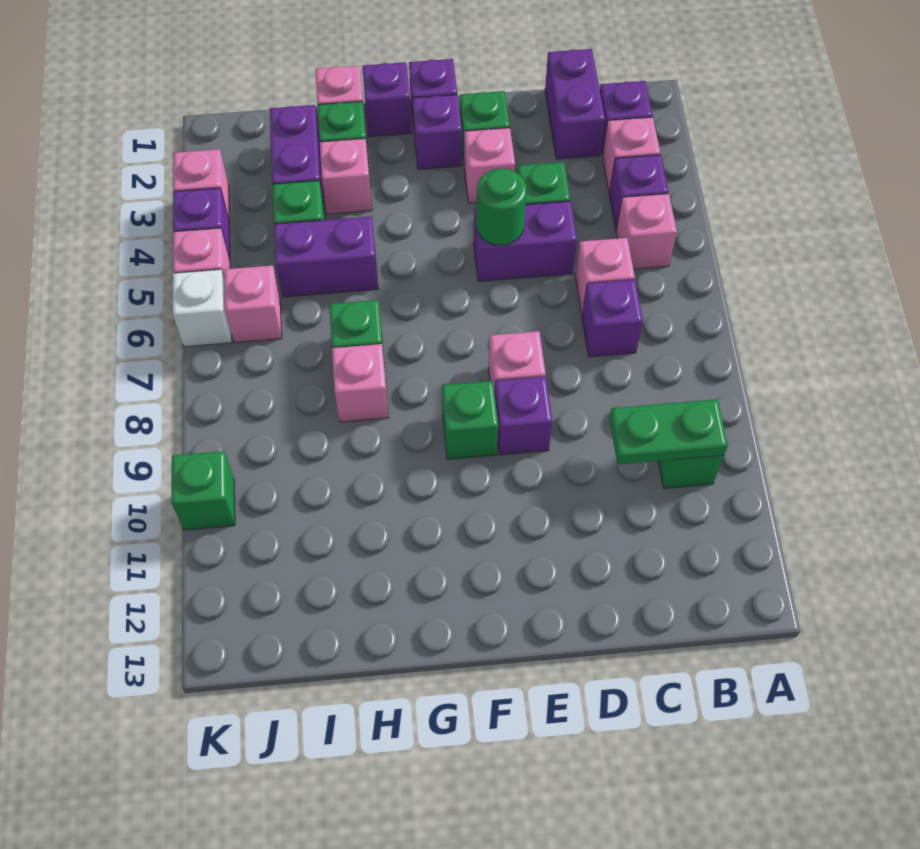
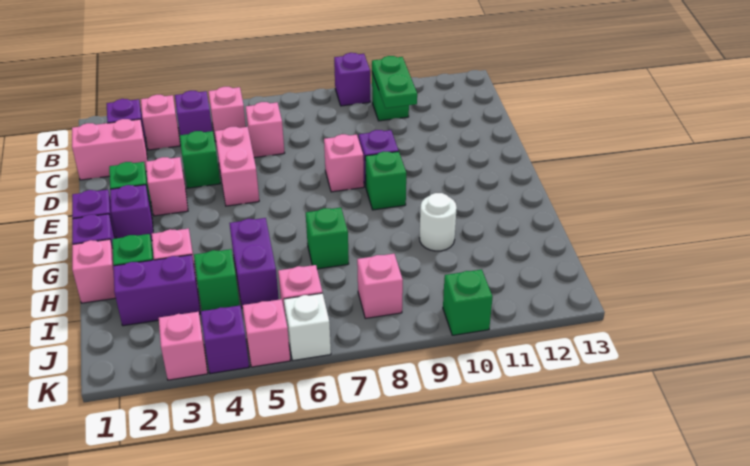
purple 1x2 brick [545,49,605,159] -> pink 1x2 brick [72,119,147,180]
purple 1x1 brick [582,280,643,357] -> purple 1x1 brick moved to [334,53,370,106]
purple 1x2 brick [473,201,577,281] -> pink 1x2 brick [215,127,259,206]
green 1x1 round brick [476,169,527,245] -> none
pink 1x1 brick [332,344,389,422] -> pink 1x1 brick moved to [357,254,403,318]
none -> white 1x1 round brick [420,193,457,251]

